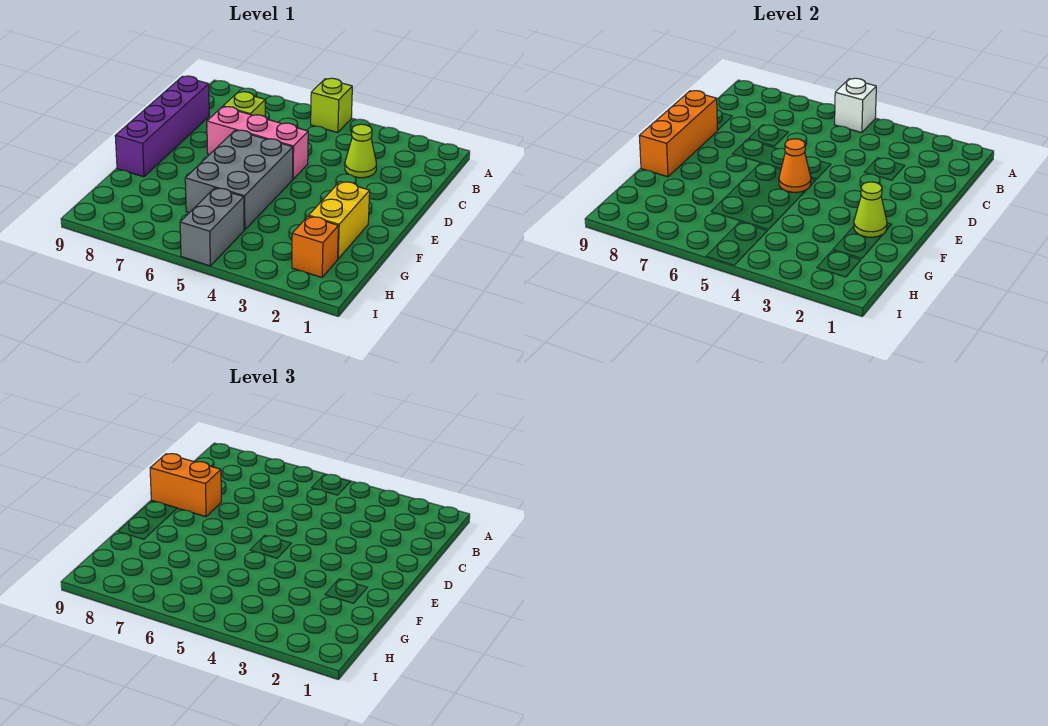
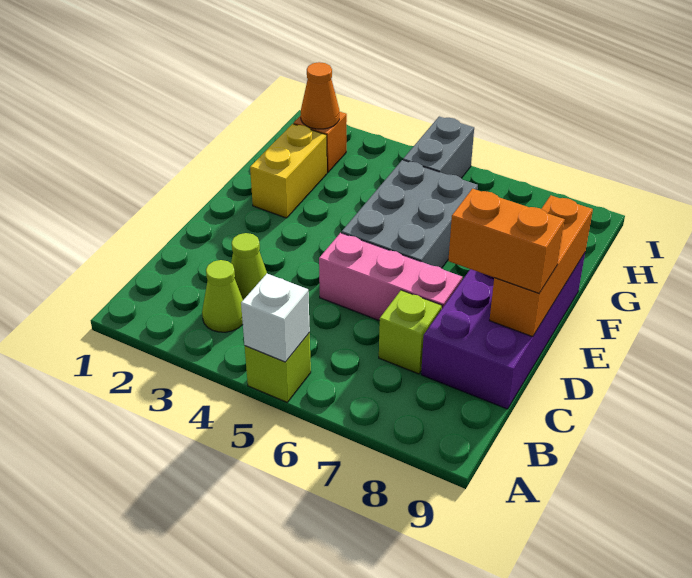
purple 1x4 brick [115,76,209,177] -> purple 2x4 brick [421,253,585,409]
orange 1x1 cone [779,139,811,192] -> orange 1x1 cone moved to [301,62,339,129]
lime 1x1 cone [854,182,887,237] -> lime 1x1 cone moved to [202,260,243,332]

